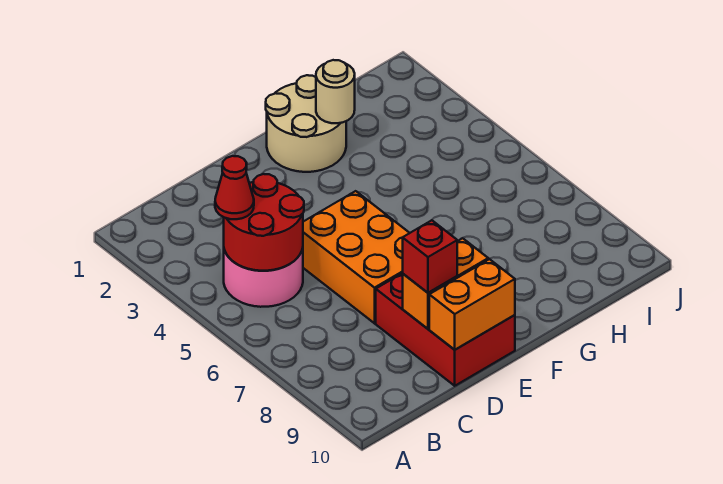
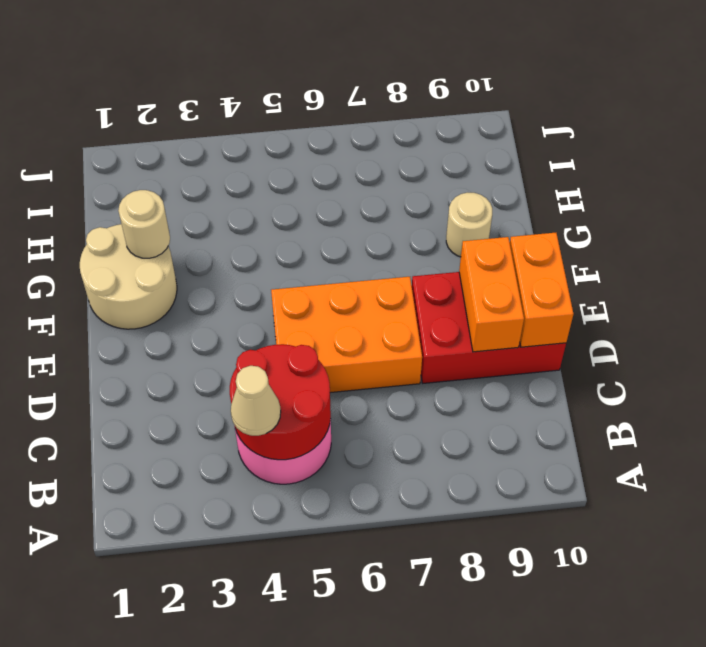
red 1x1 cone [215,156,254,219] -> tan 1x1 cone [231,366,281,436]
red 1x1 brick [403,220,457,293] -> none
none -> tan 1x1 round brick [446,193,492,257]

